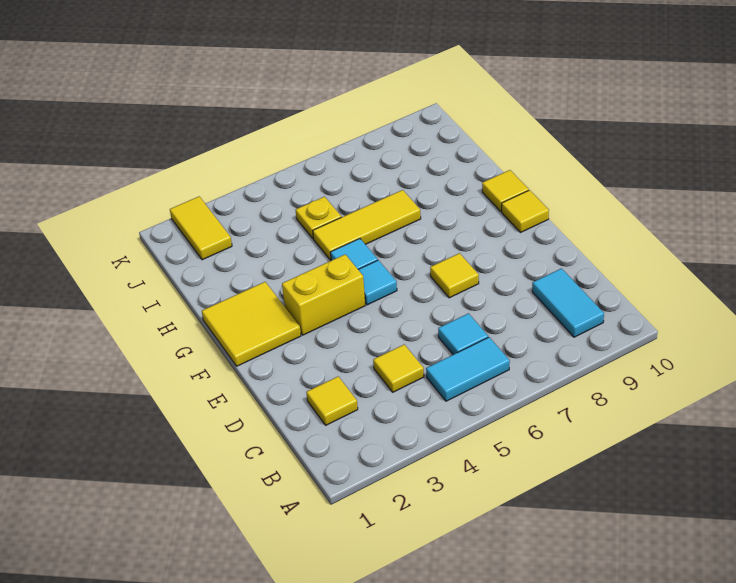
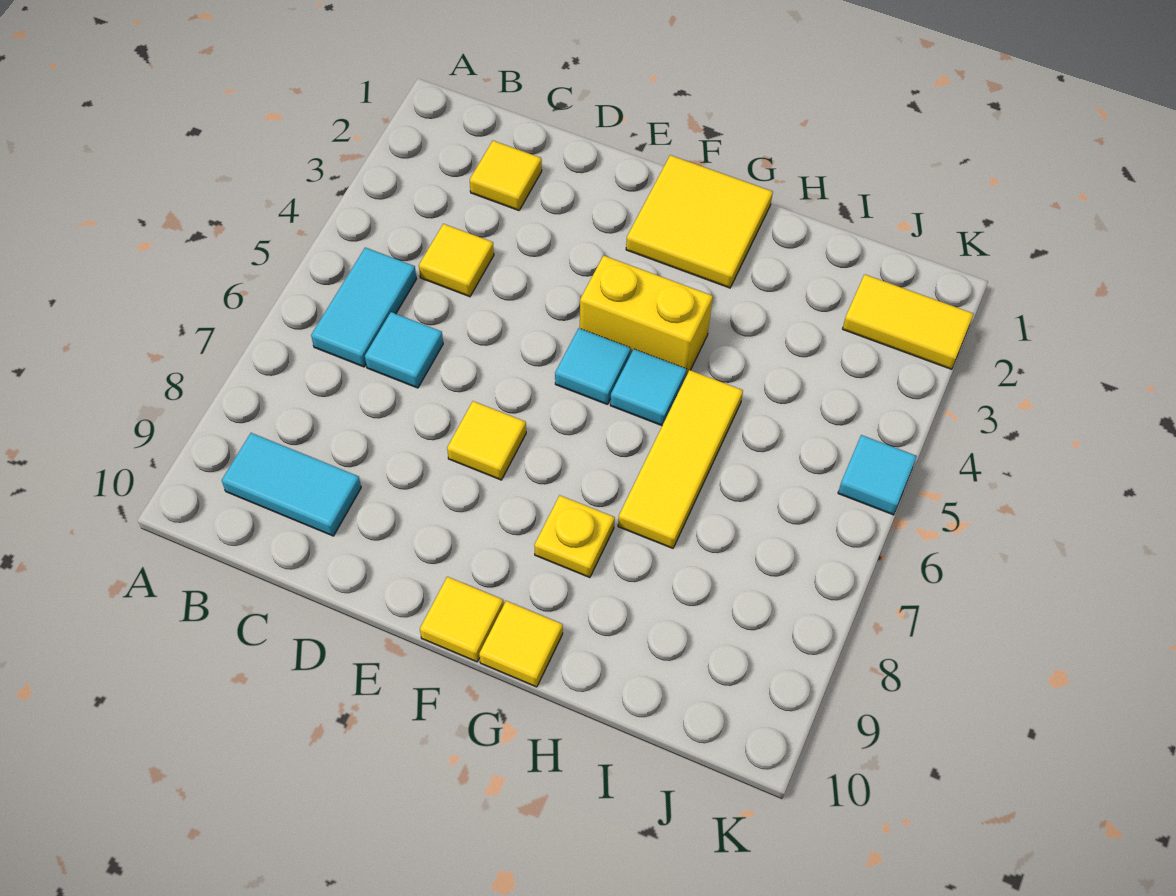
yellow 1x2 brick [282,255,365,335] -> yellow 1x2 brick turned to [580,256,713,376]
yellow 1x1 plate [296,197,341,239] -> yellow 1x1 plate moved to [534,495,615,578]
none -> cyan 1x1 tile [838,435,917,515]

